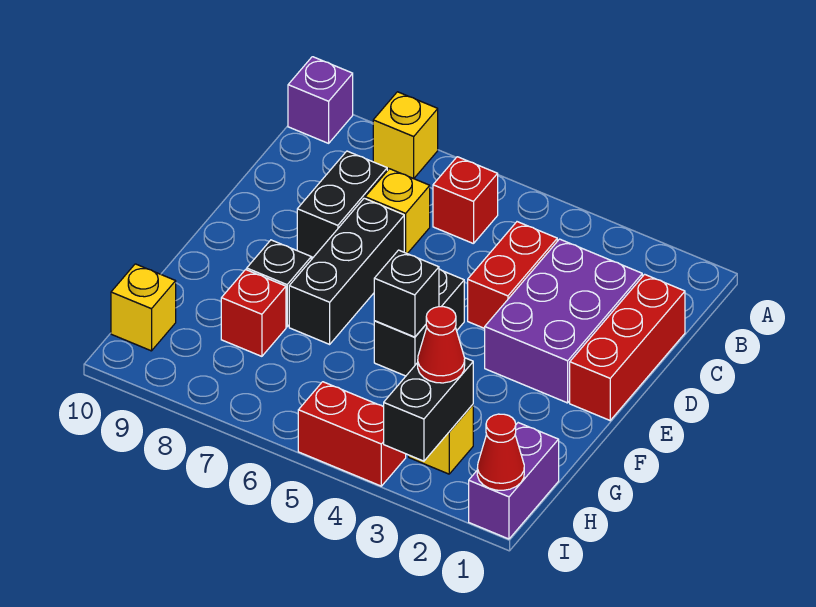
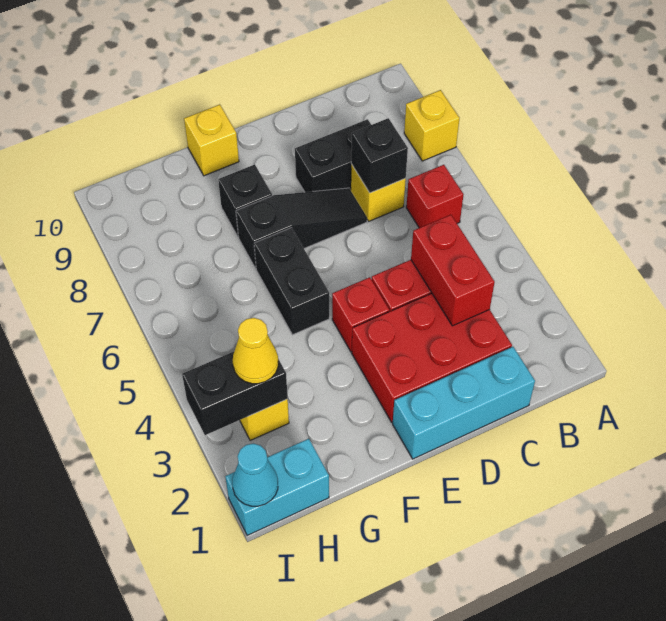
purple 1x1 brick [288,57,353,143] -> none
red 1x3 brick [570,274,685,420] -> cyan 1x3 brick [393,347,535,459]
purple 2x3 brick [485,239,642,403] -> red 2x3 brick [352,293,512,422]
black 1x3 brick [289,198,404,344] -> black 1x3 slope [236,188,367,268]
black 1x2 brick [374,269,464,376] -> black 1x2 brick turned to [254,228,329,335]
black 1x1 brick [374,250,439,337] -> black 1x1 brick moved to [351,118,408,193]
red 1x1 brick [221,270,286,356] -> red 1x1 brick moved to [332,277,389,352]
purple 1x2 brick [469,423,559,539] -> cyan 1x2 brick [225,439,329,536]
red 1x1 cone [418,307,465,383] -> yellow 1x1 cone [233,318,278,384]
yellow 1x1 brick [111,264,176,351] -> yellow 1x1 brick moved to [184,105,239,176]
red 1x1 cone [477,414,524,490] -> cyan 1x1 cone [232,444,278,506]
red 1x2 brick [298,382,406,486] -> red 1x2 brick moved to [411,215,495,326]

